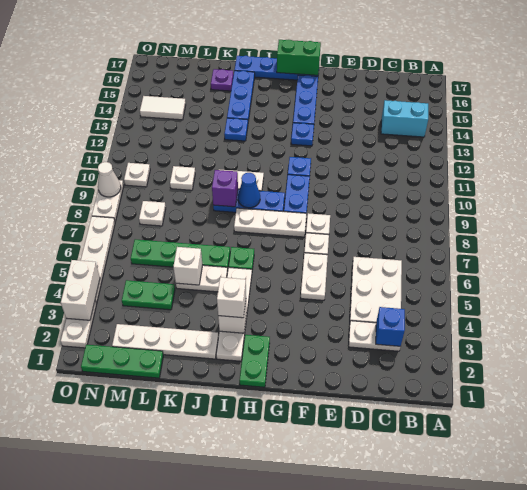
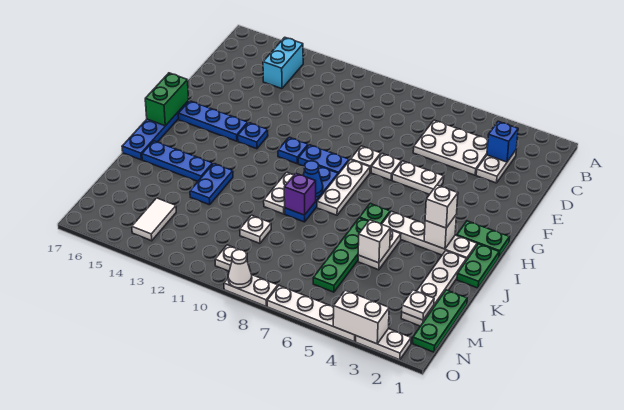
blue 1x1 plate [224,118,248,141] -> blue 1x2 plate [190,163,233,205]
purple 1x1 plate [211,69,234,91] -> none
green 1x2 plate [122,280,175,310] -> green 1x2 plate moved to [457,244,499,288]
white 1x1 plate [139,201,166,226] -> white 1x1 plate moved to [402,290,434,320]

